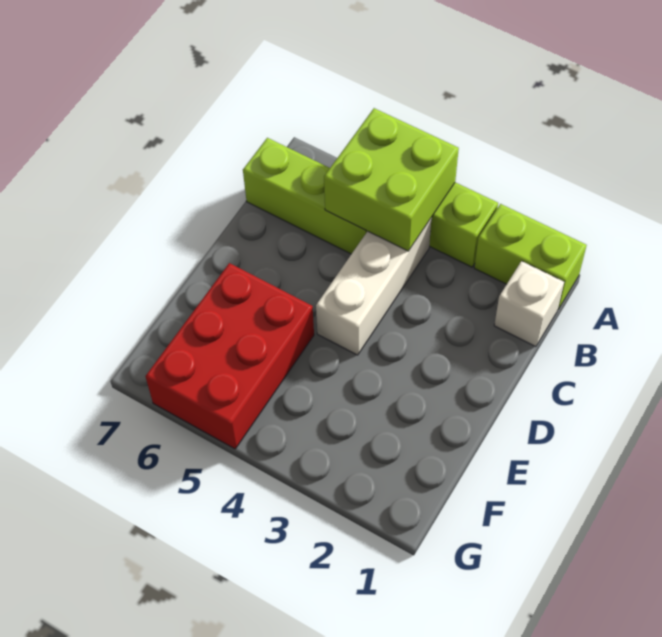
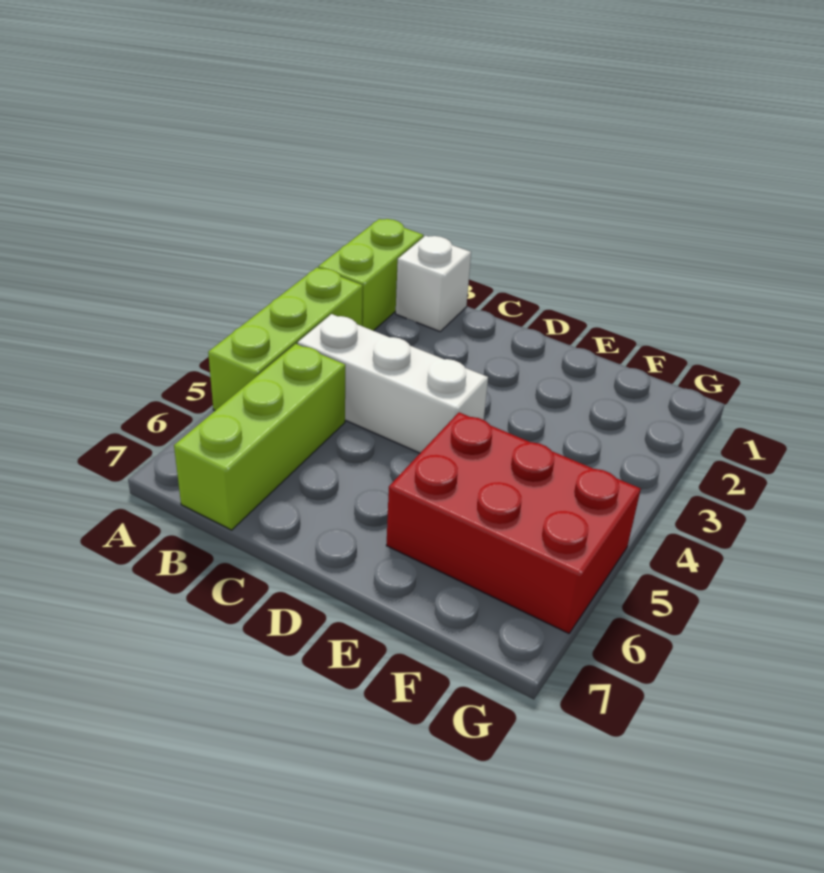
lime 2x2 brick [324,108,459,251] -> none

